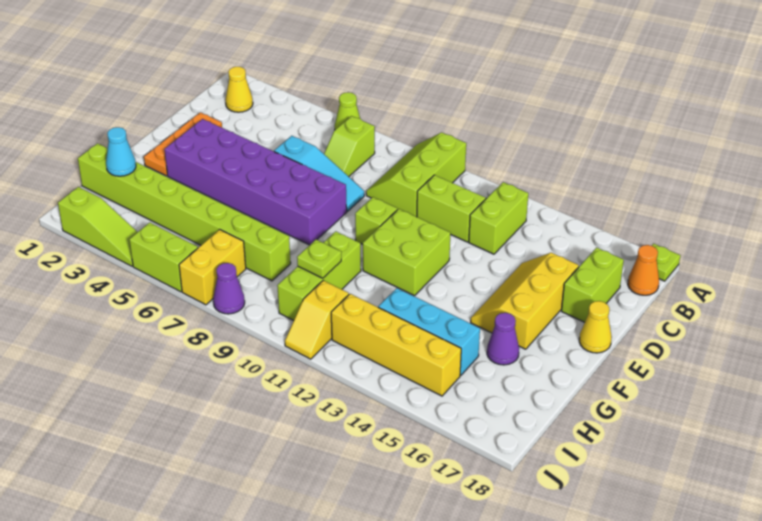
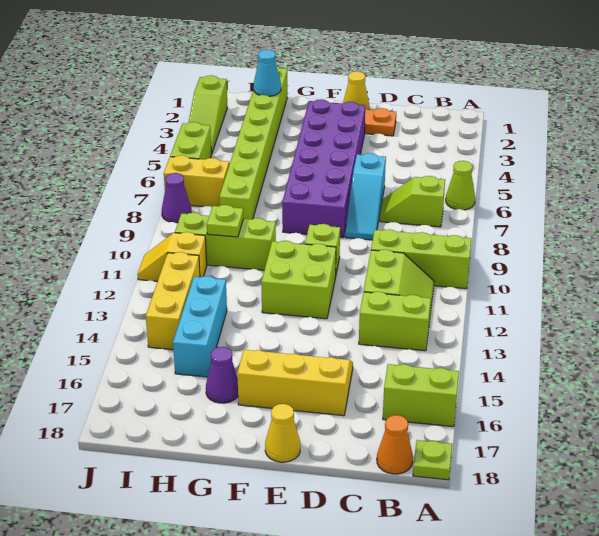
yellow 1x1 cone [225,67,253,112] -> yellow 1x1 cone moved to [343,71,369,110]
lime 1x2 brick [561,248,624,322] -> lime 1x2 brick moved to [383,364,459,427]
yellow 1x4 brick [331,294,461,396] -> yellow 1x3 brick [146,252,200,350]

